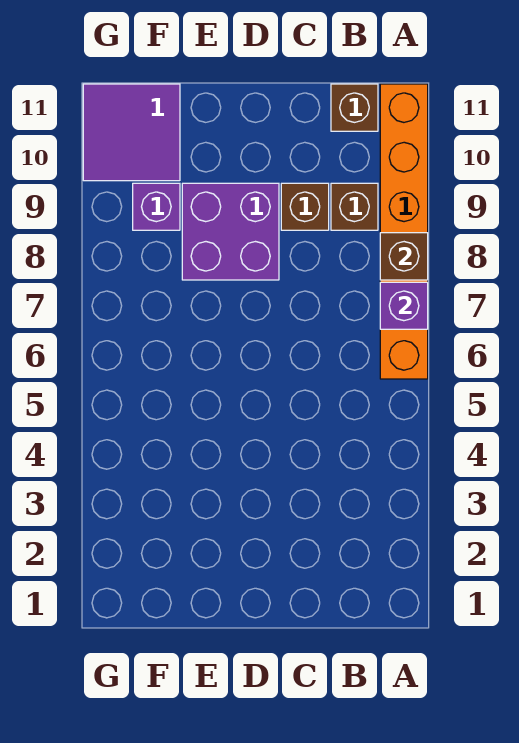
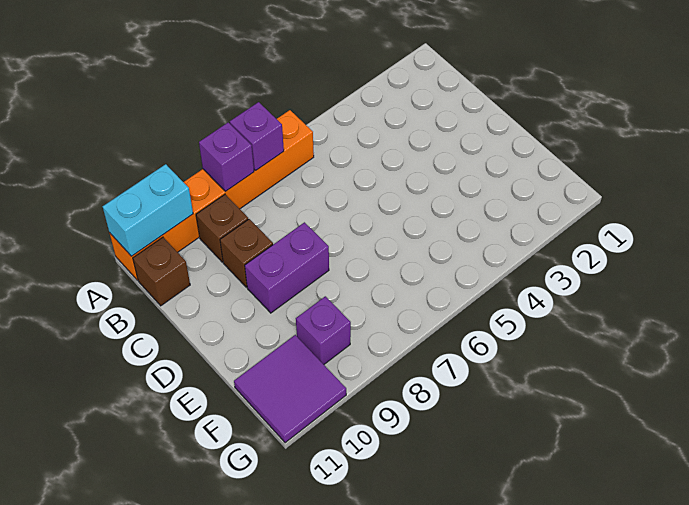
brown 1x1 brick [380,233,428,280] -> purple 1x1 brick [199,122,254,192]
none -> cyan 1x2 brick [103,164,193,256]
purple 2x2 brick [182,183,279,280] -> purple 1x2 brick [245,222,329,313]

